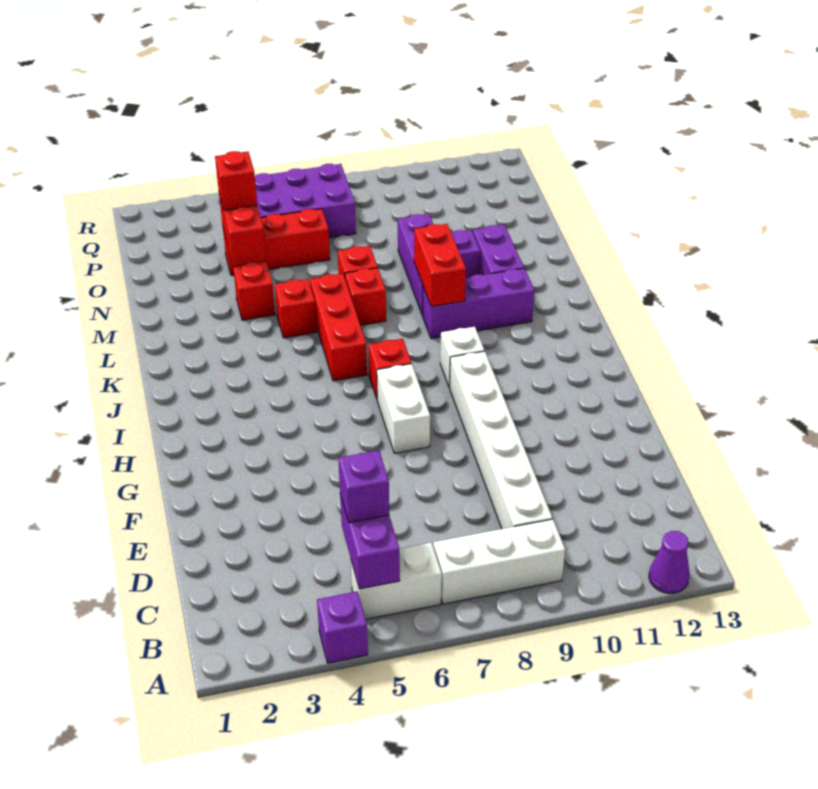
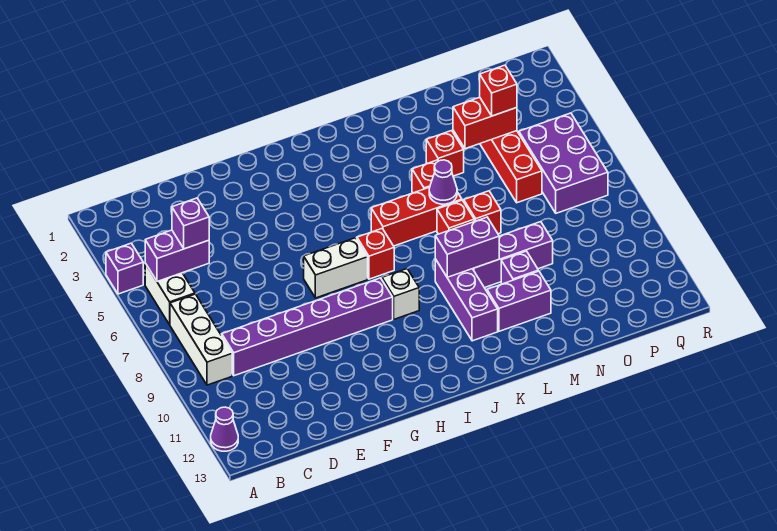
white 1x6 brick [450,351,552,529] -> purple 1x6 brick [222,278,393,376]
red 1x2 brick [414,224,466,307] -> purple 1x2 brick [435,217,499,277]
none -> purple 1x1 cone [429,160,457,204]

